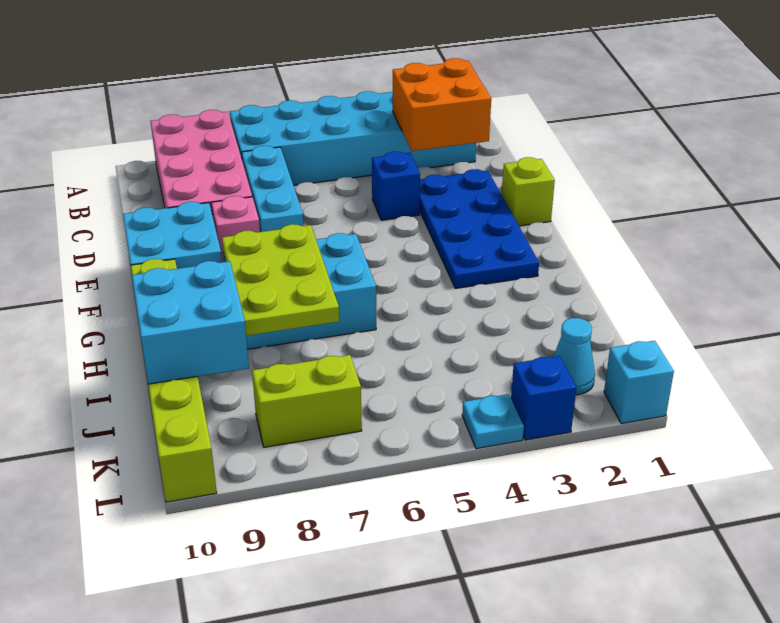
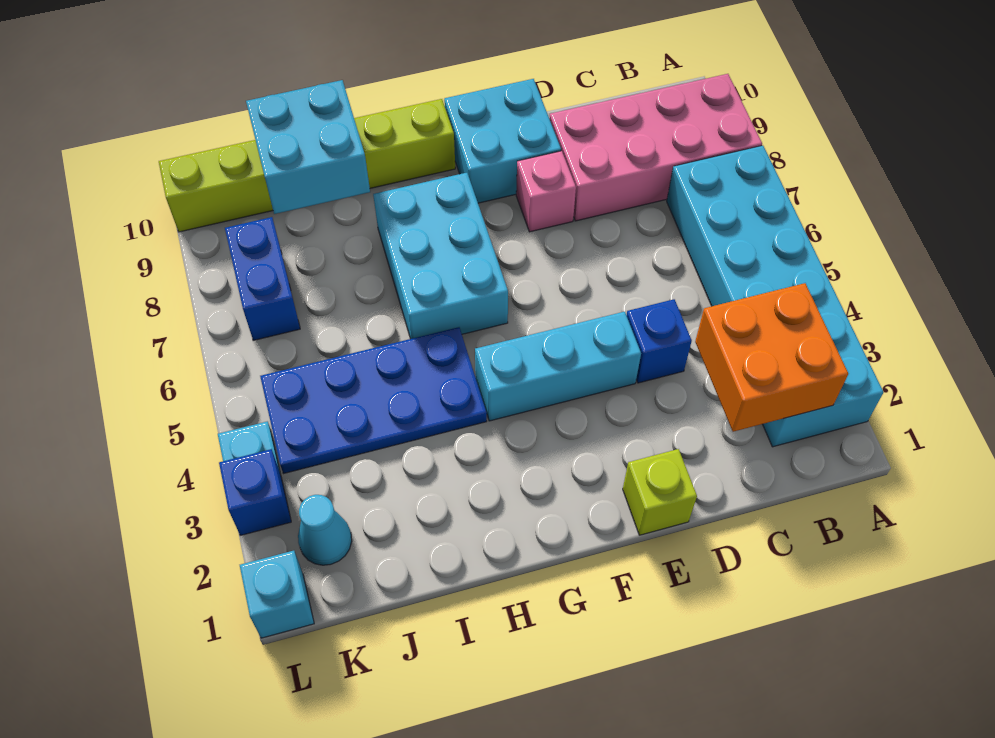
cyan 1x3 brick [242,146,303,232] -> cyan 1x3 brick moved to [475,312,641,421]
blue 2x4 plate [420,169,539,288] -> blue 2x4 plate moved to [260,327,487,474]
lime 2x3 plate [222,224,339,336] -> none
lime 1x2 brick [252,355,362,447] -> blue 1x2 brick [225,217,300,341]

